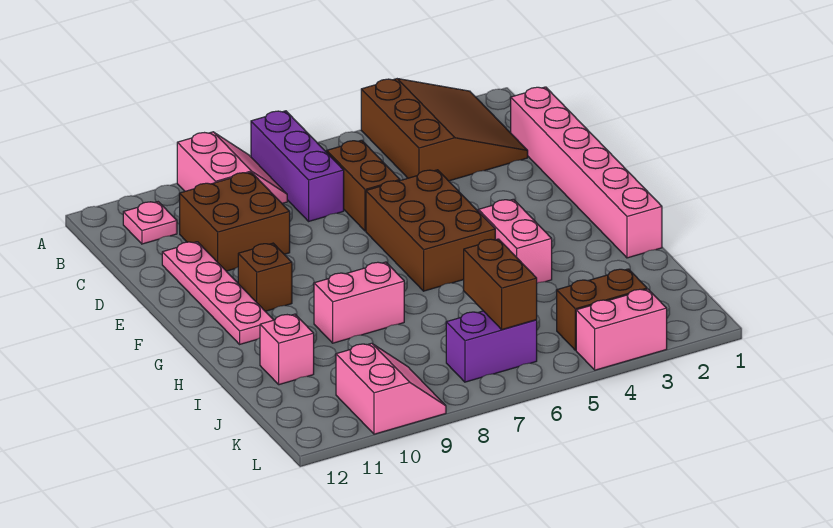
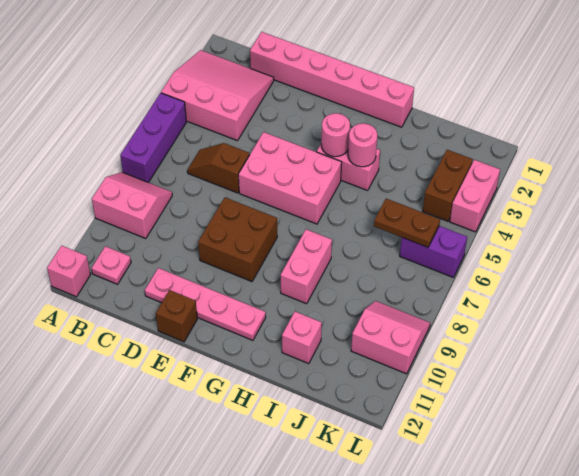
brown 3x3 slope [361,79,528,181] -> pink 3x3 slope [161,50,274,141]
purple 1x3 brick [251,111,344,221] -> purple 1x3 brick turned to [120,93,186,183]
none -> pink 1x1 brick [47,246,91,297]
brown 1x2 brick [327,140,400,231] -> brown 1x2 slope [187,143,249,193]
brown 2x2 brick [180,172,290,271] -> brown 2x2 brick moved to [198,197,277,282]
brown 2x3 brick [366,170,495,291] -> pink 2x3 brick [238,132,342,224]
brown 1x1 brick [238,243,292,311] -> brown 1x1 brick moved to [156,290,197,342]
none -> pink 1x1 round brick [321,113,350,157]
none -> pink 1x1 round brick [348,123,377,167]
brown 1x2 brick [464,239,537,330] -> brown 1x2 plate [374,199,440,247]
purple 1x2 brick [446,311,537,382] -> purple 1x2 brick turned to [400,226,467,277]

